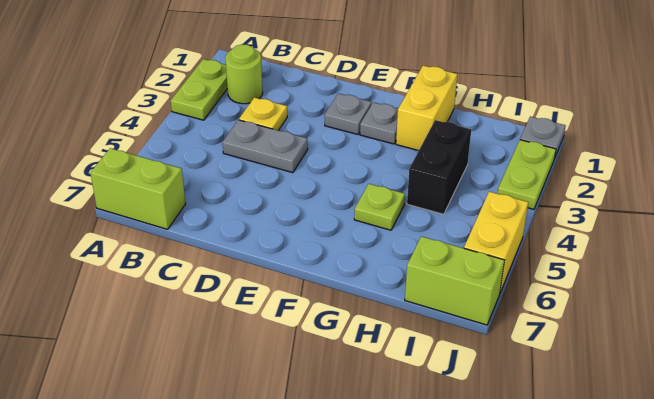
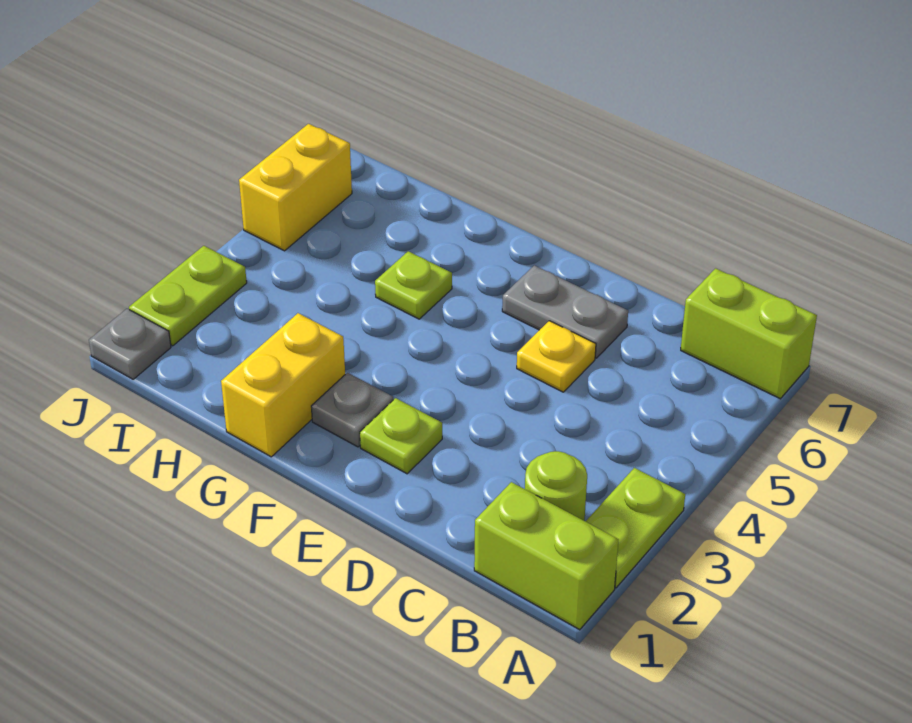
yellow 1x1 plate [239,97,287,130] -> yellow 1x1 plate moved to [517,321,596,392]
grey 1x2 plate [222,120,308,173] -> grey 1x2 plate moved to [502,265,628,358]
grey 1x1 plate [325,93,371,134] -> lime 1x1 plate [360,398,442,474]
black 1x2 brick [407,120,471,214] -> none
lime 1x2 brick [405,236,504,325] -> lime 1x2 brick moved to [474,482,618,630]

